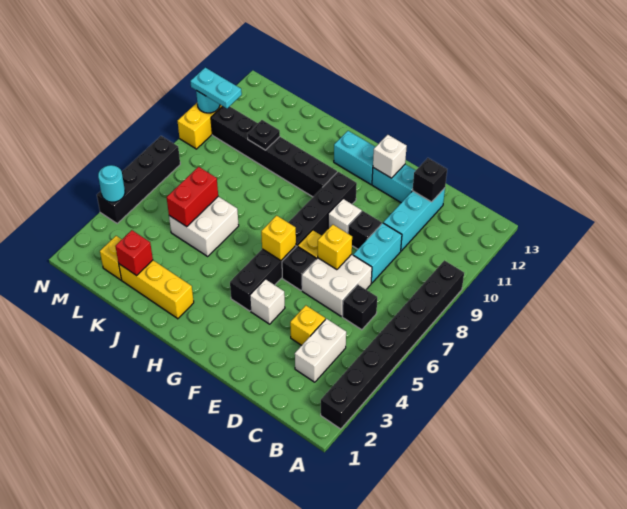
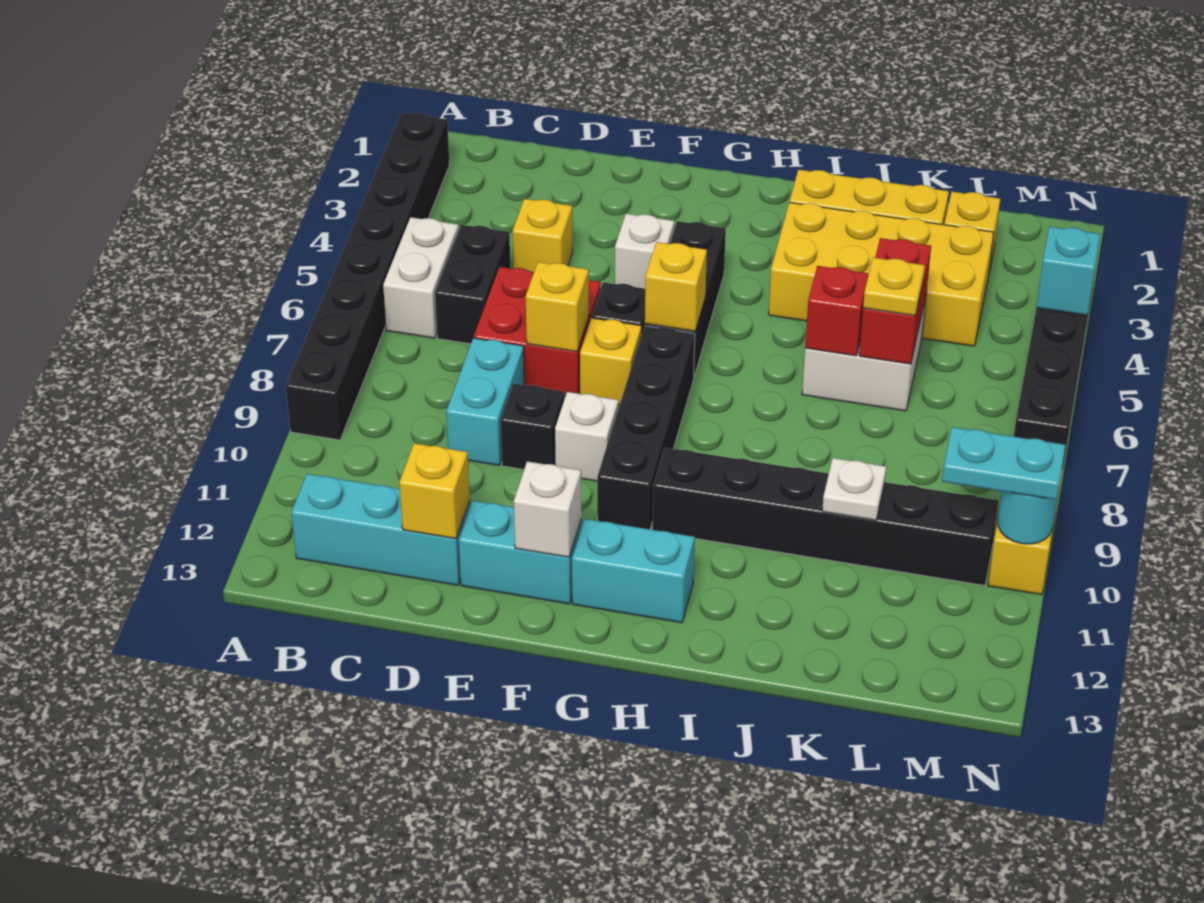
white 1x2 brick [295,319,346,382] -> white 1x2 brick moved to [383,217,459,338]
black 1x1 brick [342,285,377,330] -> black 1x2 brick [435,225,510,344]
white 2x2 brick [302,254,372,316] -> red 2x2 brick [474,267,601,397]
cyan 1x3 brick [383,188,445,251] -> cyan 1x3 brick turned to [291,474,470,585]
black 1x1 brick [413,158,447,202] -> yellow 1x1 brick [399,443,470,539]
none -> yellow 2x4 brick [769,202,994,346]
red 1x1 brick [115,230,153,276] -> red 1x1 brick moved to [805,266,869,356]
none -> yellow 1x1 plate [863,257,925,316]
black 1x1 plate [247,120,280,150] -> white 1x1 plate [822,458,886,520]
cyan 1x1 round brick [98,165,125,202] -> cyan 1x1 brick [1036,226,1101,315]

